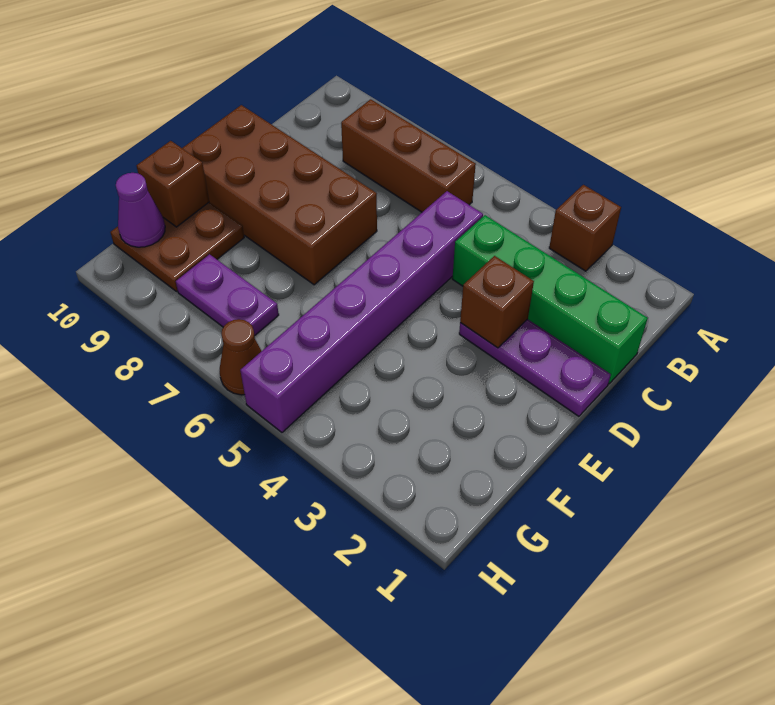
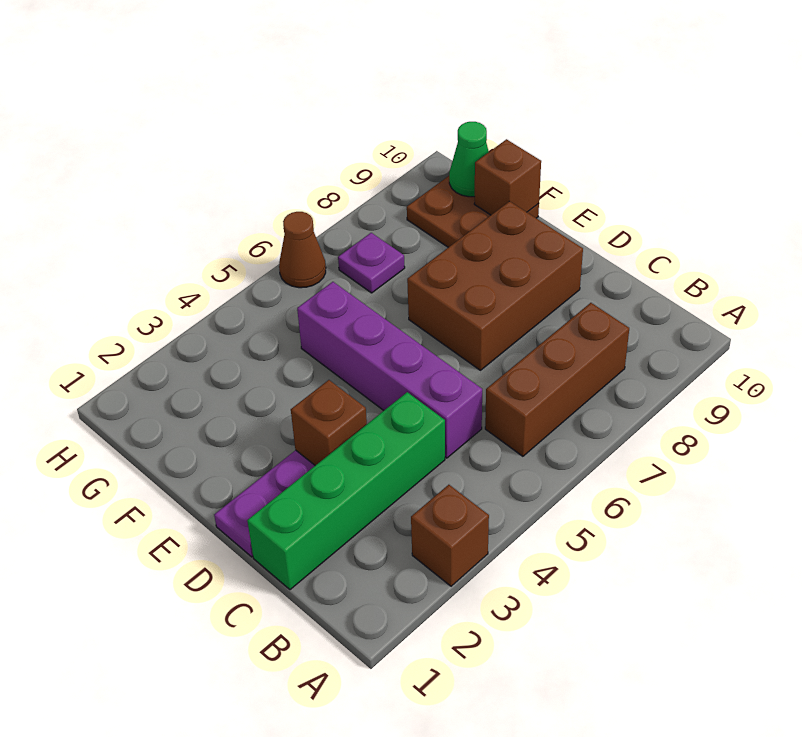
purple 1x6 brick [240,191,483,432] -> purple 1x4 brick [297,282,482,458]
brown 2x4 brick [182,105,377,285] -> brown 2x3 brick [407,201,583,370]
purple 1x2 plate [176,254,279,335] -> purple 1x1 plate [338,233,405,293]
purple 1x1 cone [116,173,165,247] -> green 1x1 cone [449,122,489,197]

